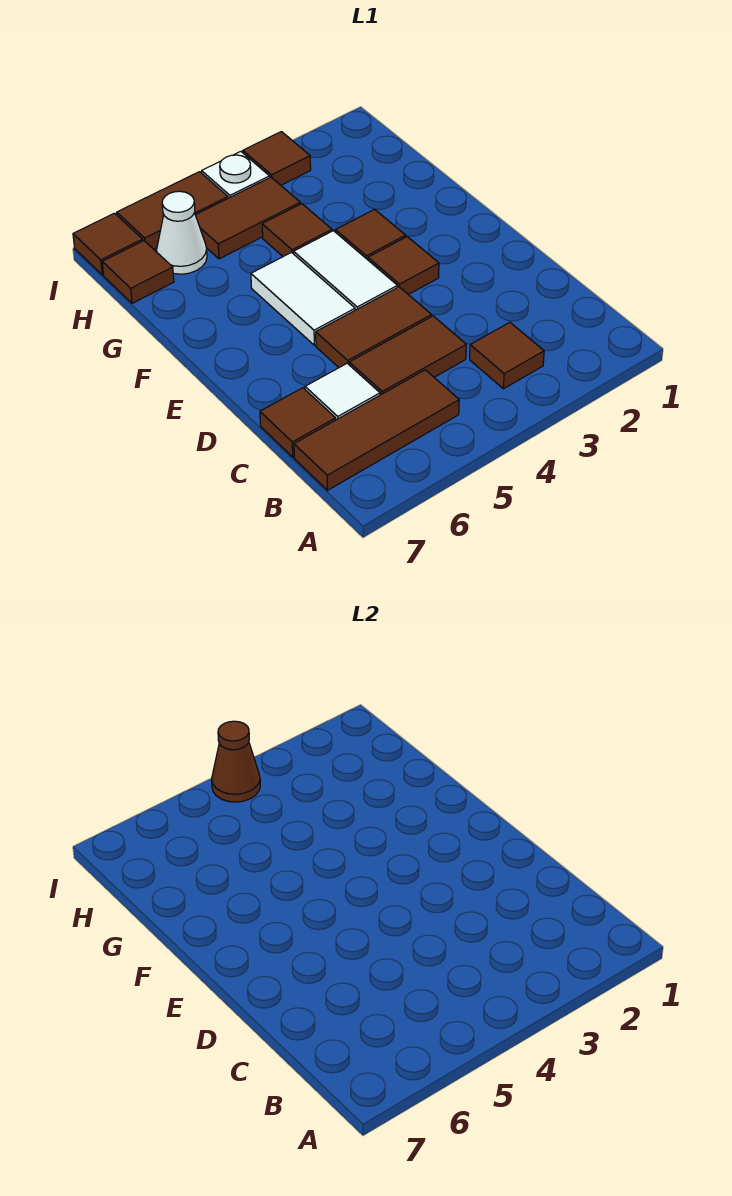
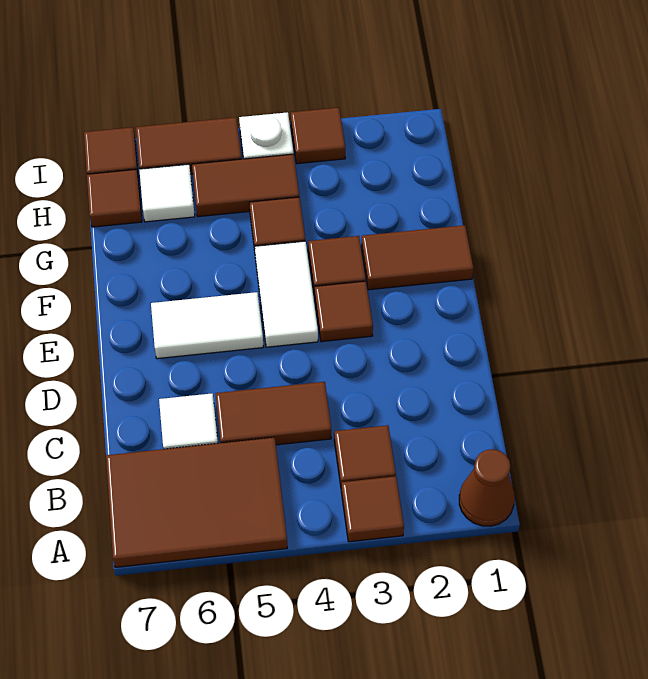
brown 1x3 tile [294,370,459,490] -> brown 2x3 tile [106,437,287,567]
brown 1x1 tile [260,388,336,457] -> brown 1x1 tile moved to [341,476,404,542]
brown 1x2 tile [316,287,431,367] -> brown 1x2 tile moved to [361,225,474,290]
white 1x2 tile [251,253,355,345] -> white 1x2 tile turned to [151,292,263,359]
white 1x1 cone [157,191,207,274] -> white 1x1 tile [139,164,195,222]
brown 1x1 cone [212,721,260,802] -> brown 1x1 cone moved to [459,449,515,526]

